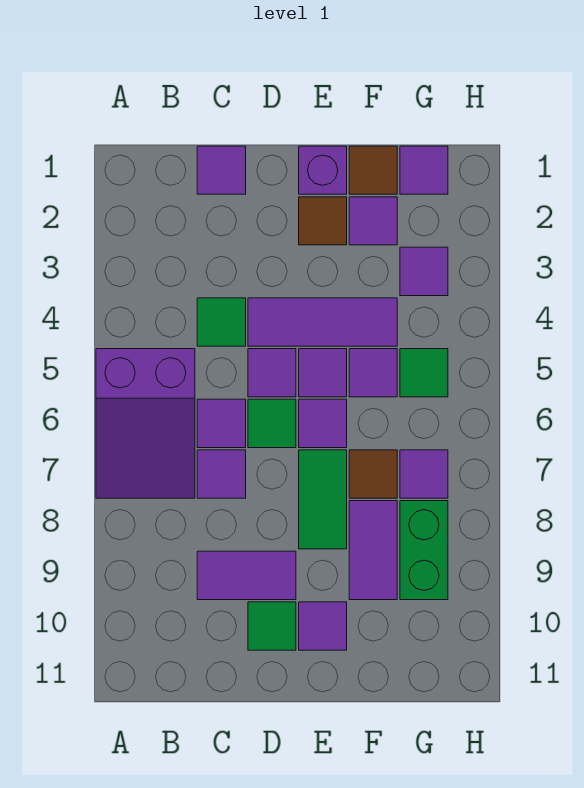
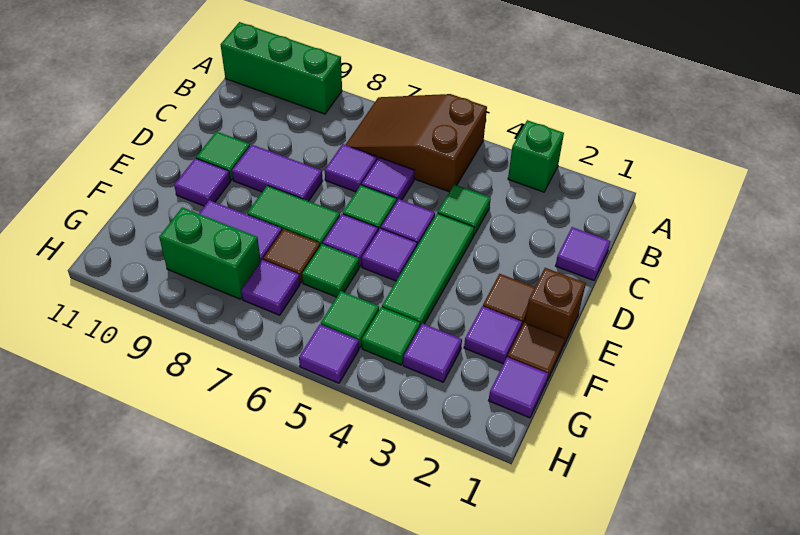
none -> green 1x1 brick [508,120,564,192]
purple 2x3 slope [96,349,195,498] -> brown 2x3 slope [346,94,487,192]
none -> green 1x3 brick [221,22,342,114]
purple 1x2 tile [197,551,296,600] -> purple 1x2 tile turned to [232,145,323,201]
purple 1x3 tile [248,298,397,346] -> green 1x3 tile [382,213,474,326]
purple 1x1 brick [299,146,347,194] -> brown 1x1 brick [525,268,586,346]
purple 1x1 tile [349,349,397,397] -> purple 1x1 tile moved to [299,325,359,383]
none -> green 1x1 tile [302,244,359,297]
none -> green 1x1 tile [362,307,420,365]

